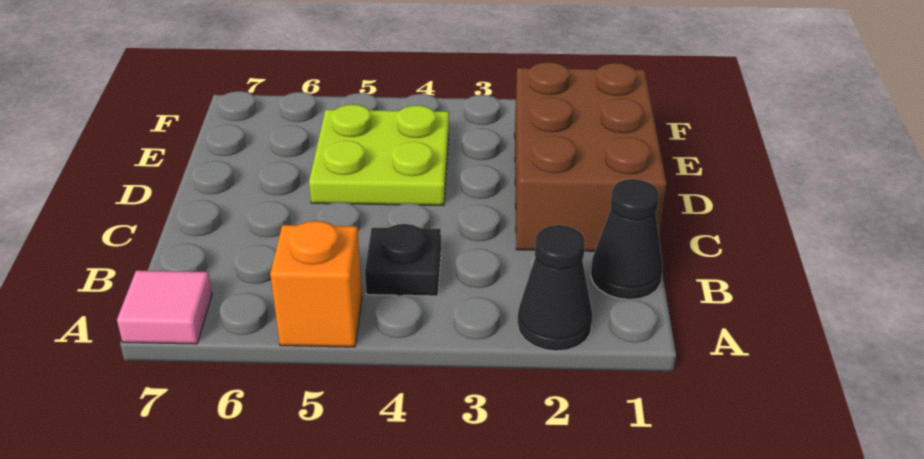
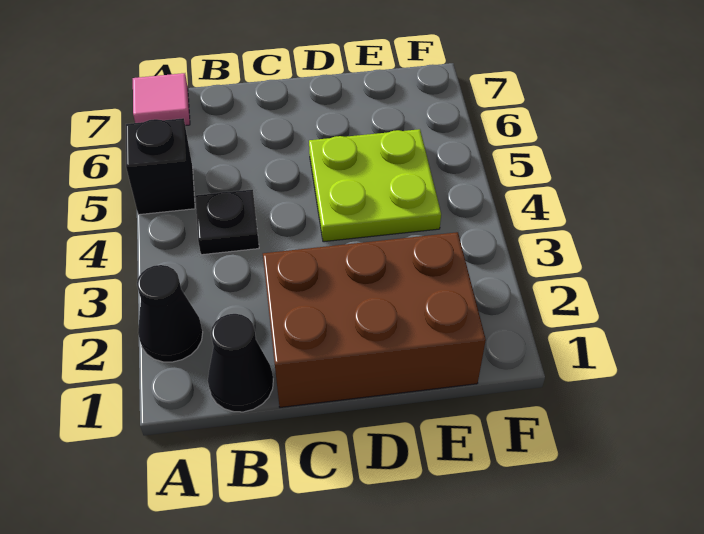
orange 1x1 brick [270,221,362,347] -> black 1x1 brick [126,118,195,215]

